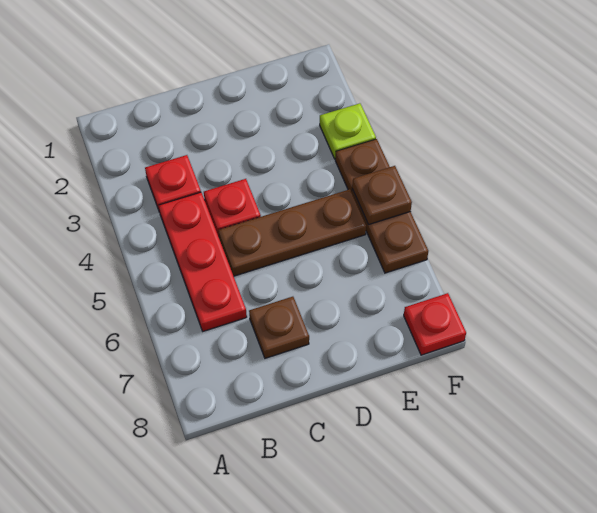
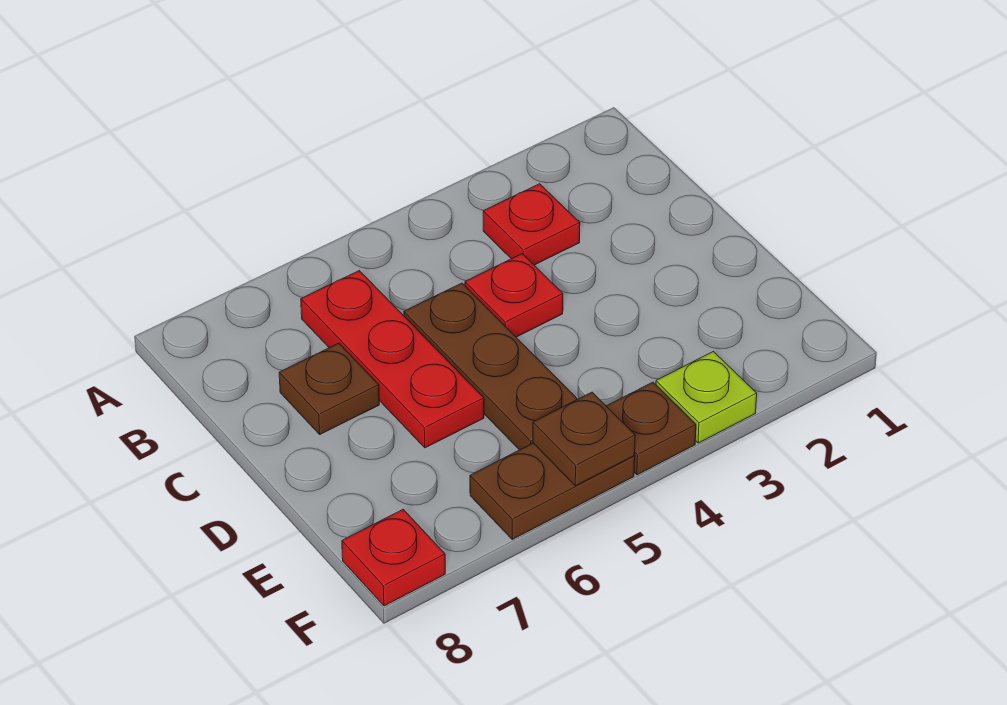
red 1x3 plate [159,192,247,331] -> red 1x3 plate turned to [301,271,484,448]

